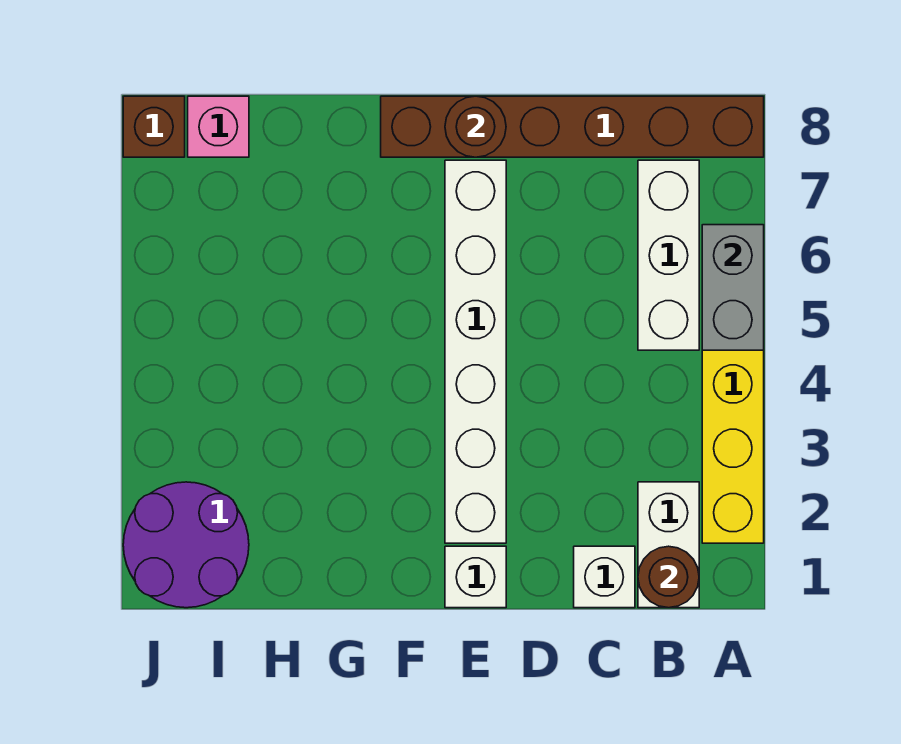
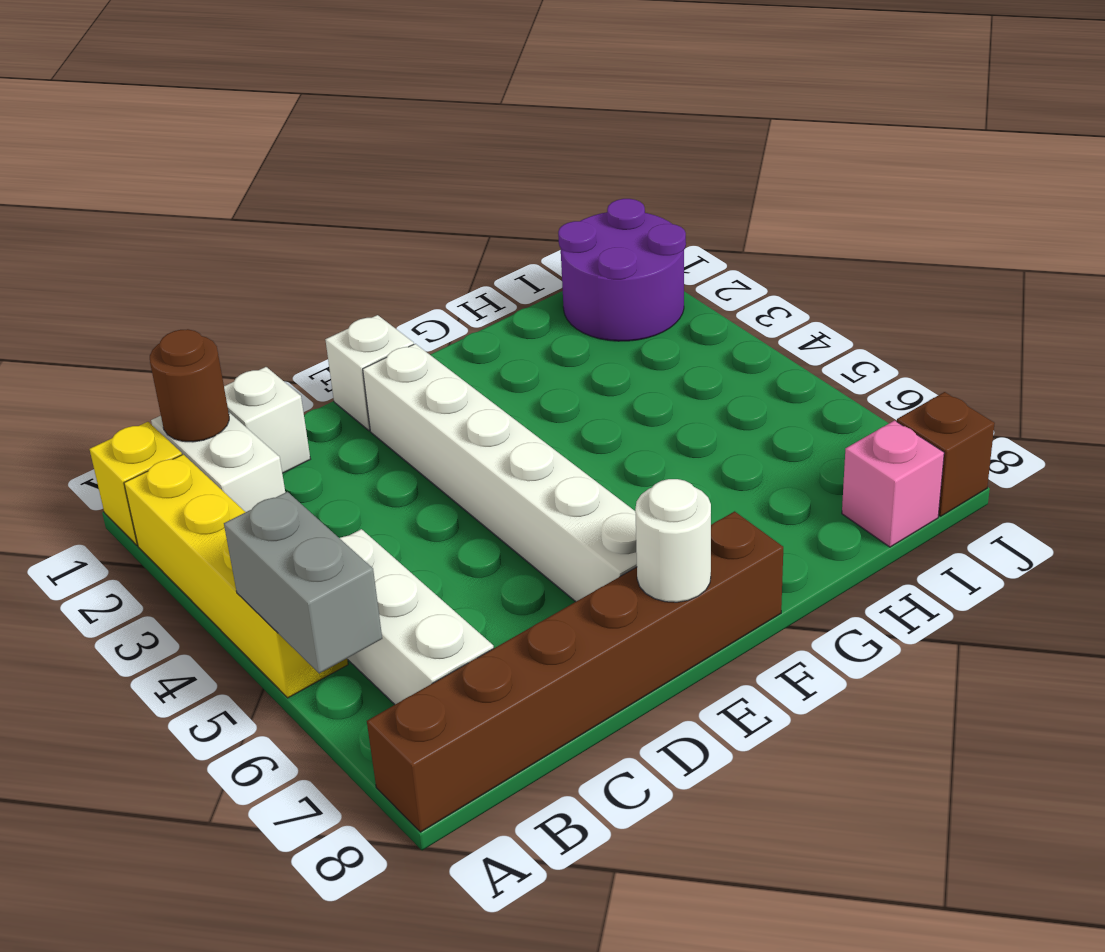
none -> yellow 1x1 brick [90,422,182,545]
brown 1x1 round brick [445,96,506,157] -> white 1x1 round brick [635,479,711,602]

